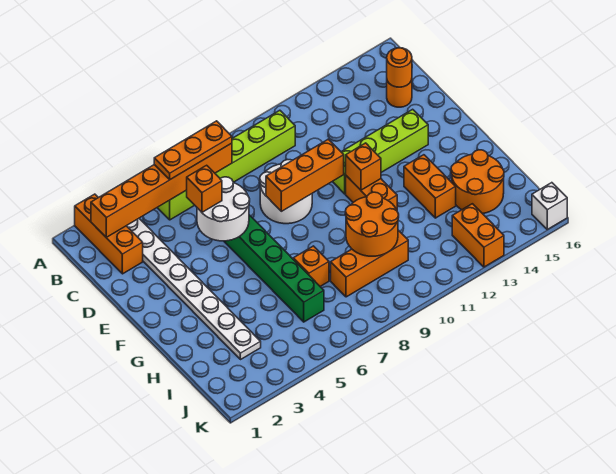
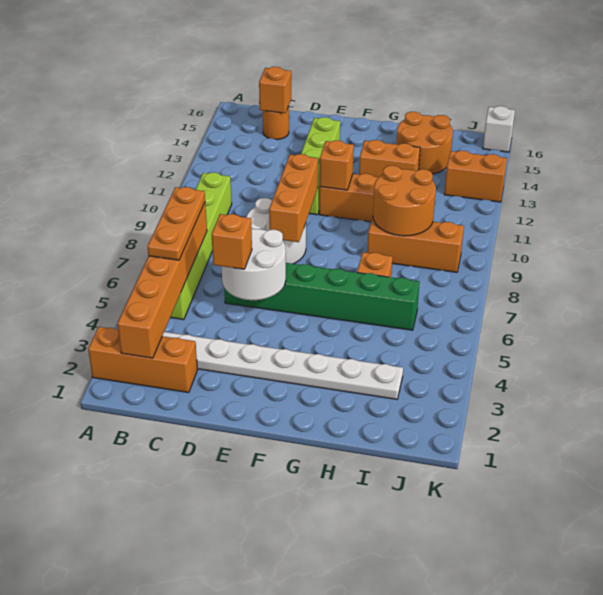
orange 1x1 round brick [387,48,412,87] -> orange 1x1 brick [259,67,291,113]
orange 1x3 brick [331,230,408,297] -> orange 1x3 brick turned to [367,217,464,272]

